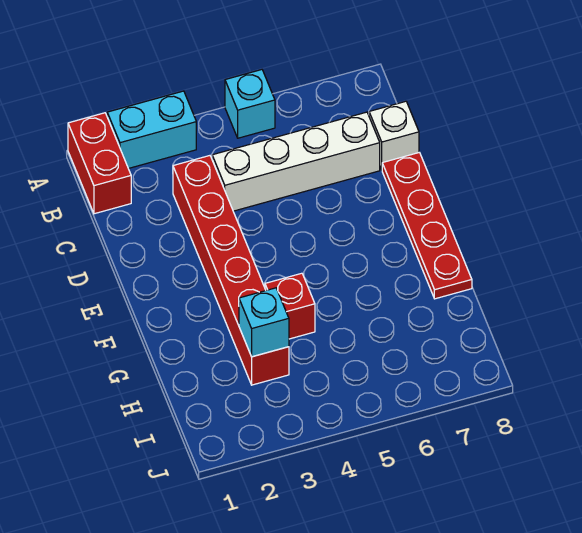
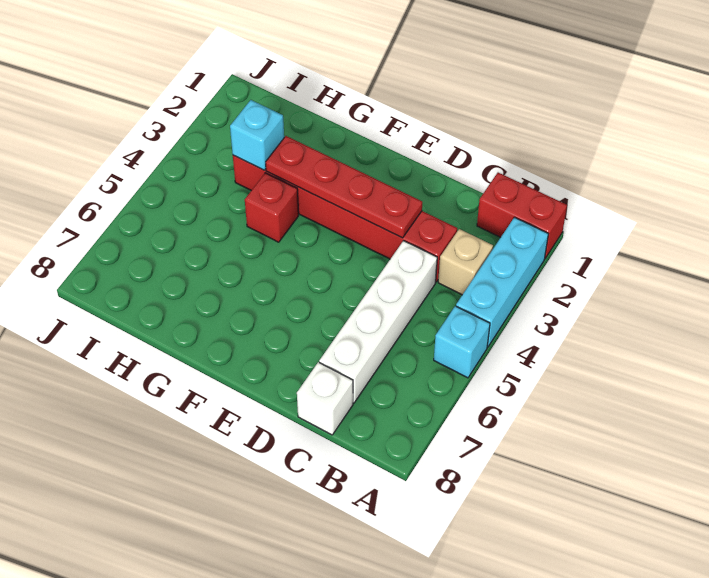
cyan 1x2 brick [107,91,196,169] -> cyan 1x3 brick [456,217,548,347]
none -> tan 1x1 brick [438,229,493,295]
red 1x4 plate [382,152,472,299] -> red 1x4 plate moved to [266,136,422,238]

